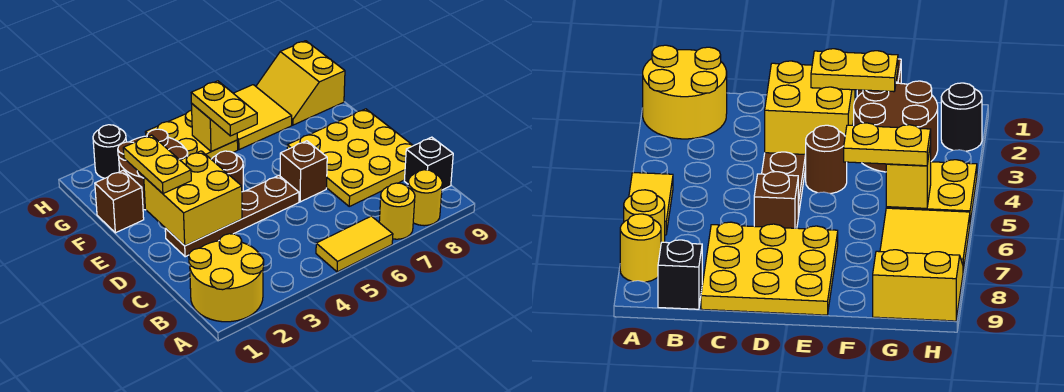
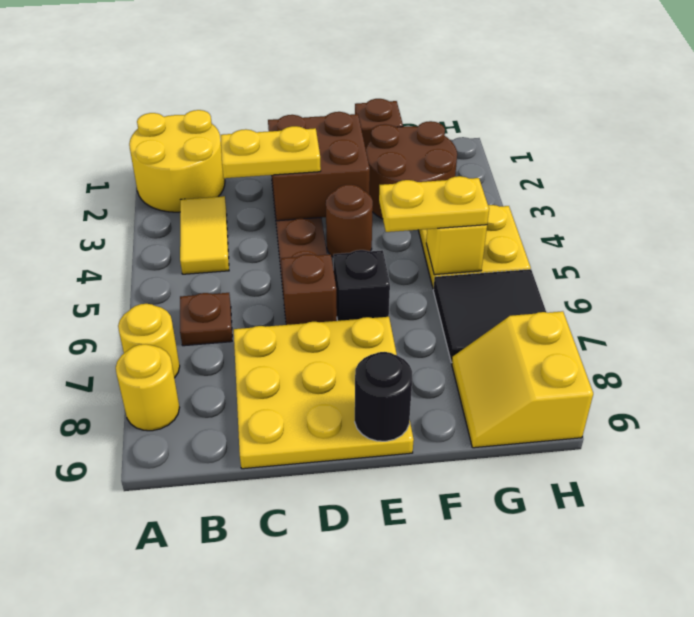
yellow 1x2 tile [316,216,393,272] -> yellow 1x2 tile moved to [180,196,229,274]
none -> brown 1x1 plate [180,293,232,346]
black 1x1 brick [404,137,453,190] -> black 1x1 brick moved to [334,250,390,321]
yellow 2x2 brick [144,151,242,246] -> brown 2x2 brick [268,112,370,221]
yellow 1x2 plate [123,135,191,194] -> yellow 1x2 plate moved to [221,126,321,178]
yellow 2x2 tile [233,85,292,150] -> black 2x2 tile [433,269,546,363]
yellow 2x2 slope [256,41,345,125] -> yellow 2x2 slope turned to [452,311,593,448]
black 1x1 round brick [93,125,126,178] -> black 1x1 round brick moved to [355,352,412,441]

